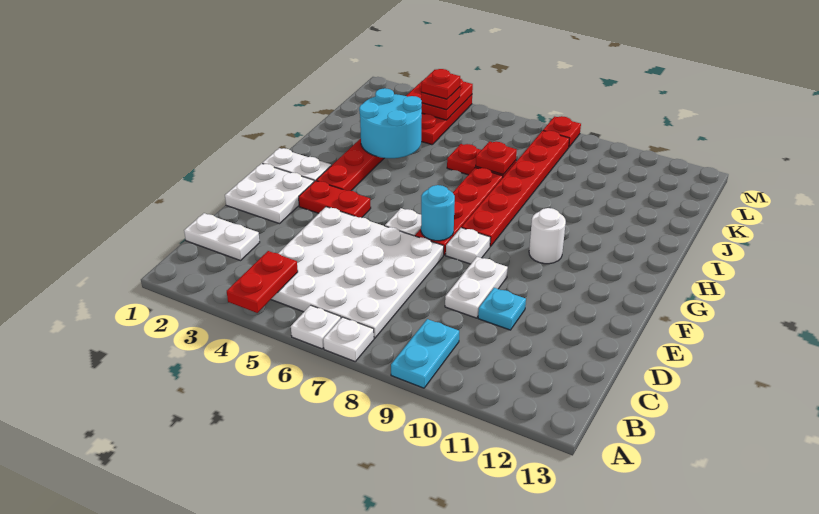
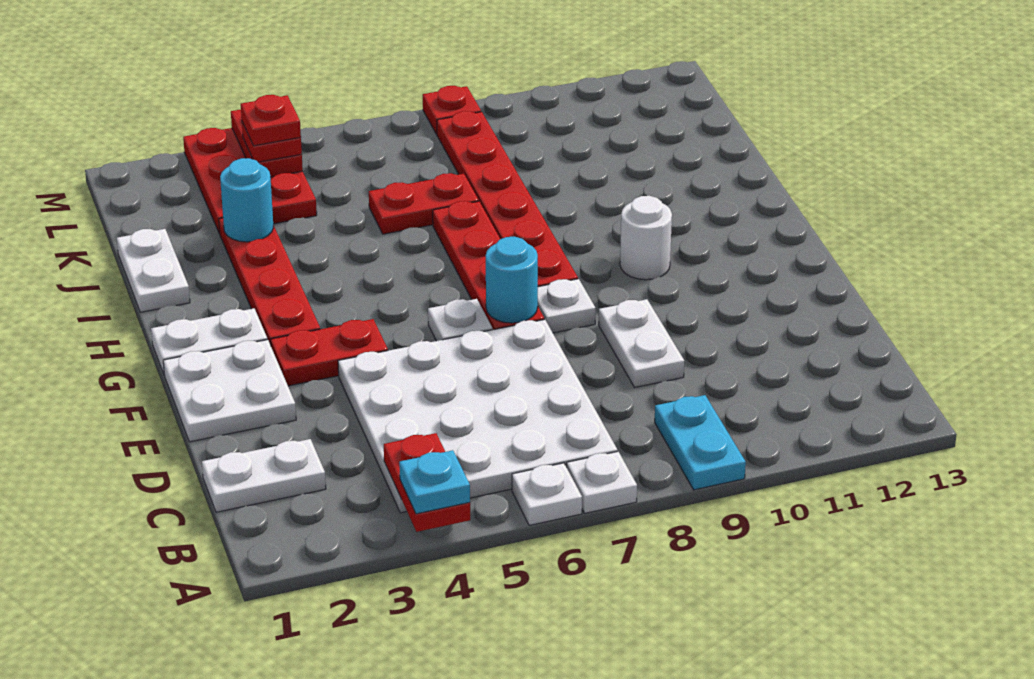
cyan 1x1 plate [478,288,526,330] -> cyan 1x1 plate moved to [399,450,470,514]
none -> white 1x2 plate [117,229,190,312]
cyan 2x2 round brick [359,88,422,158] -> cyan 1x1 round brick [220,158,273,242]
red 1x1 plate [476,142,517,174] -> none

